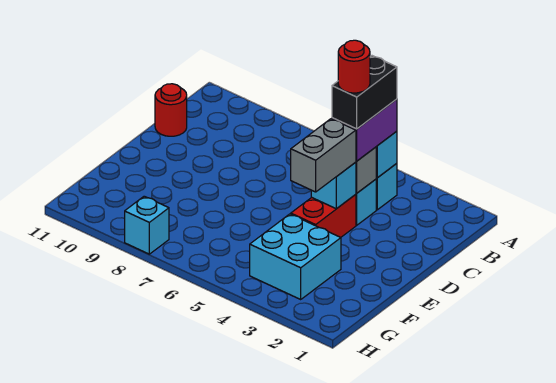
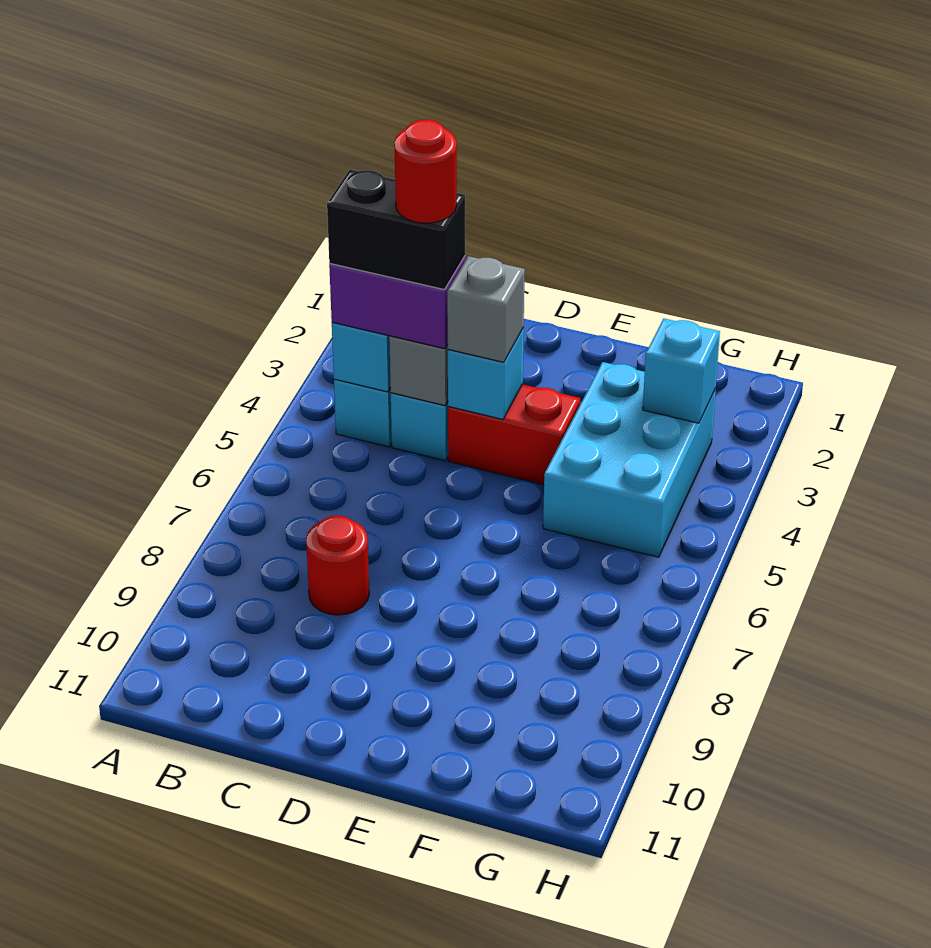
red 1x1 round brick [155,84,187,136] -> red 1x1 round brick moved to [306,516,369,615]
grey 1x2 brick [291,119,356,192] -> grey 1x1 brick [447,256,525,362]
cyan 2x2 brick [250,214,341,299] -> cyan 2x3 brick [543,362,716,557]
cyan 1x1 brick [125,196,169,254] -> cyan 1x1 brick moved to [643,319,720,423]

